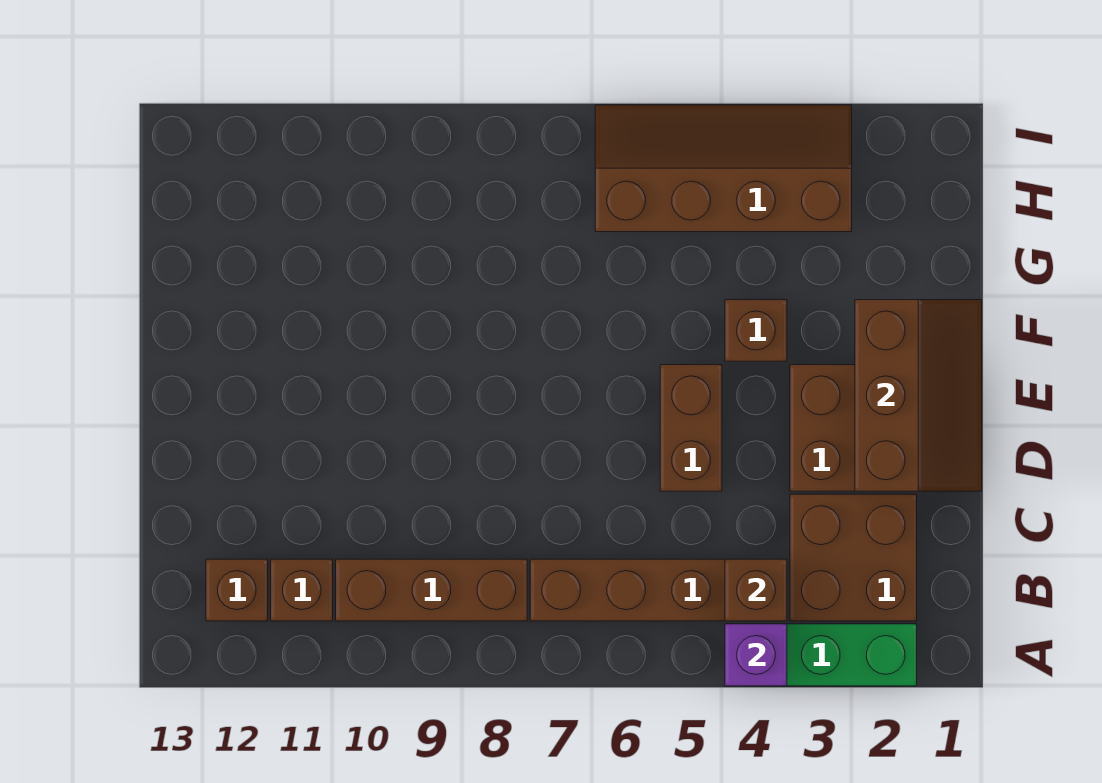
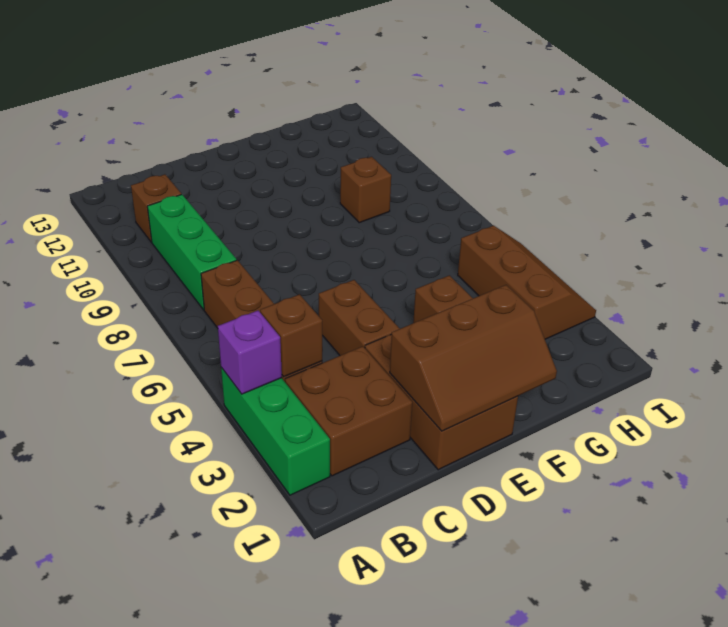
brown 1x3 brick [336,559,527,621] -> green 1x3 brick [147,194,237,310]
brown 1x1 brick [206,559,268,621] -> brown 1x1 brick moved to [340,157,391,223]
brown 1x2 brick [660,365,722,491] -> brown 1x2 brick turned to [319,280,400,356]
brown 2x4 slope [595,105,852,232] -> brown 2x3 slope [458,225,596,339]

